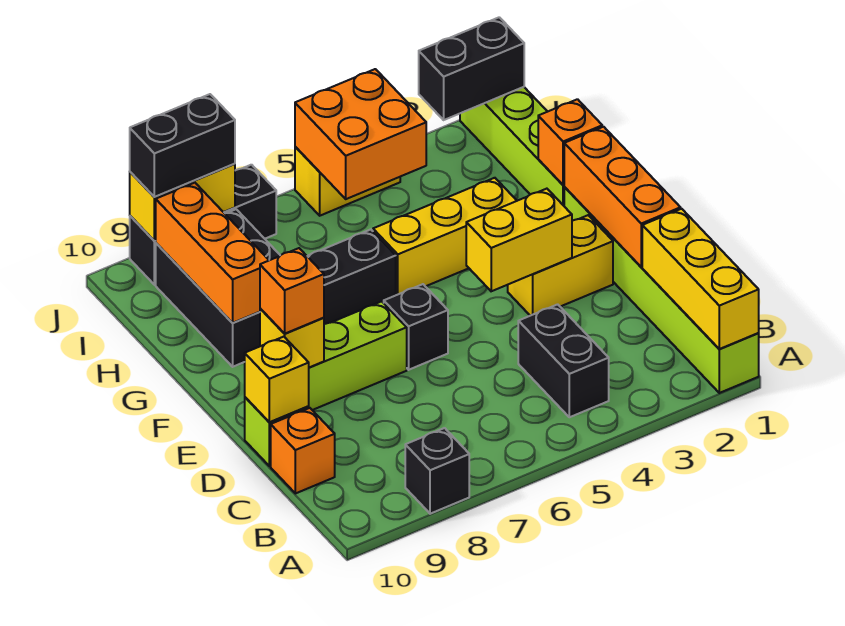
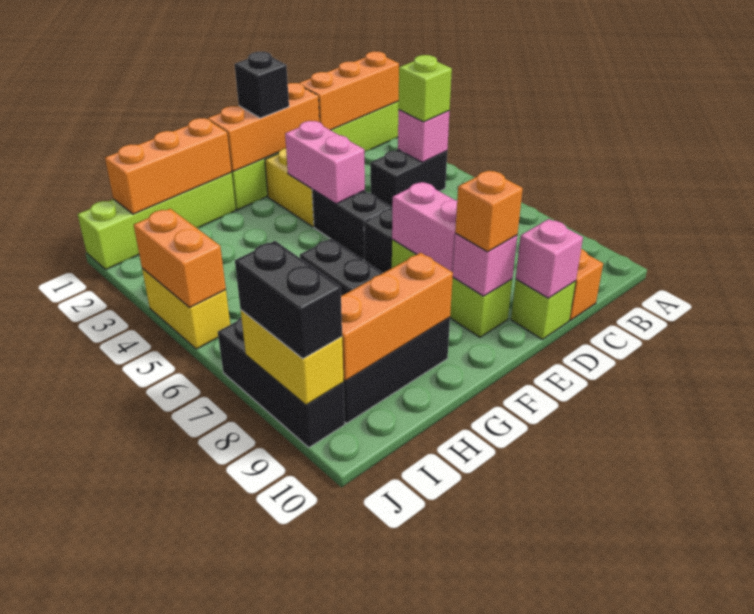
yellow 1x3 brick [642,209,759,349] -> orange 1x3 brick [299,51,399,130]
black 1x1 brick [405,428,469,514] -> black 1x1 brick moved to [235,52,289,118]
none -> pink 1x1 brick [398,110,449,162]
none -> lime 1x1 brick [398,55,452,122]
yellow 1x1 brick [245,337,309,422] -> pink 1x1 brick [516,219,583,298]
yellow 1x2 brick [466,189,572,291] -> pink 1x2 brick [285,121,365,204]
none -> pink 1x2 brick [392,182,457,272]
yellow 1x1 brick [260,309,324,367] -> pink 1x1 brick [453,234,517,296]
orange 1x1 brick [538,99,602,185] -> orange 1x3 brick [105,118,231,214]
yellow 1x3 brick [373,178,517,295] -> none
orange 2x2 brick [295,69,426,199] -> orange 1x2 brick [134,209,226,308]
black 1x2 brick [419,17,524,120] -> black 1x2 brick moved to [312,189,391,260]

